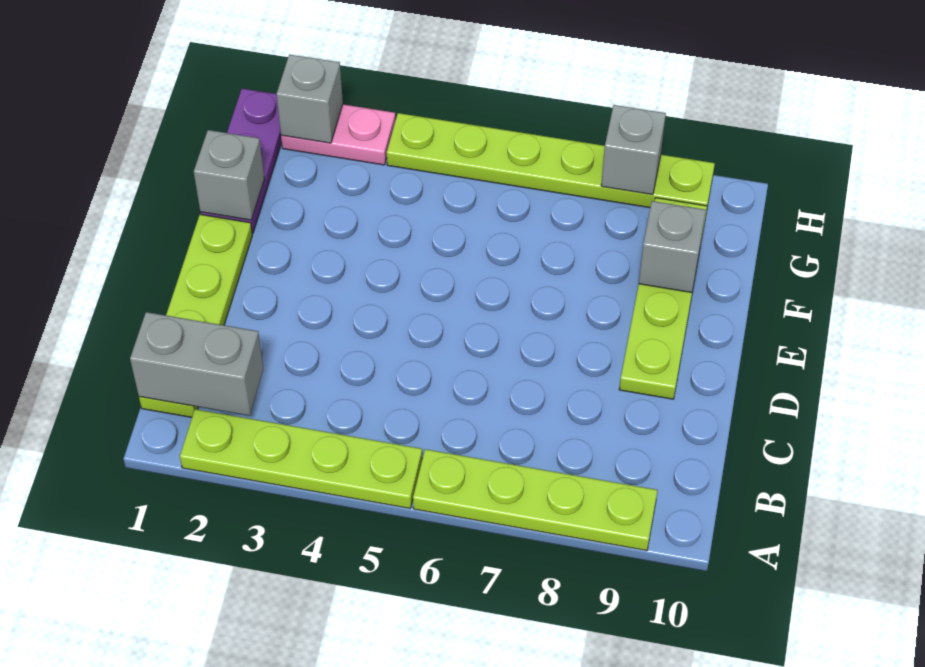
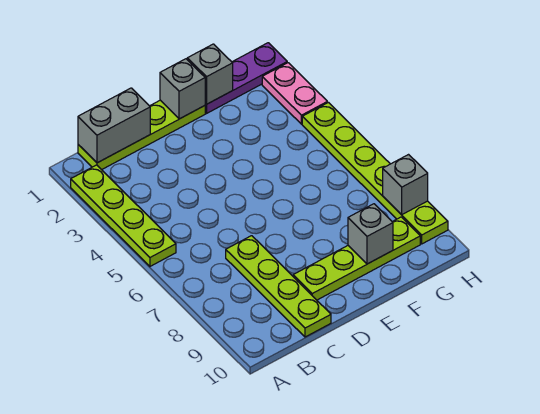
lime 1x4 plate [413,449,658,551] -> lime 1x4 plate moved to [226,236,331,337]
grey 1x2 brick [130,312,263,416] -> grey 1x2 brick turned to [78,88,150,163]
grey 1x1 brick [276,54,343,143] -> grey 1x1 brick moved to [160,59,205,119]

